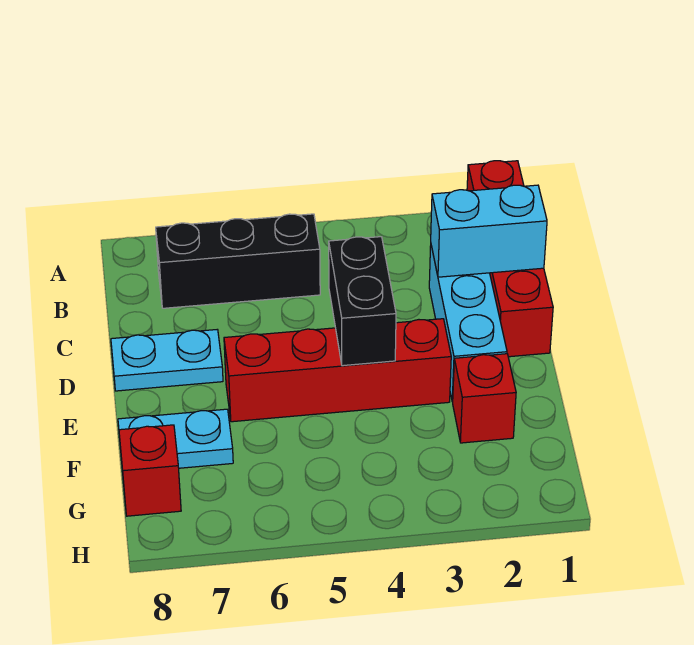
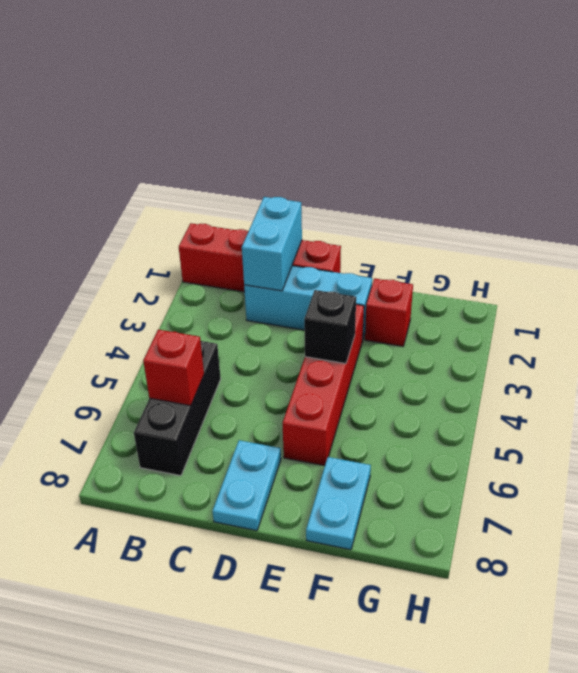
black 1x2 brick [329,237,396,366] -> black 1x1 brick [304,290,356,364]
red 1x1 brick [119,425,181,516] -> red 1x1 brick moved to [143,330,204,406]

